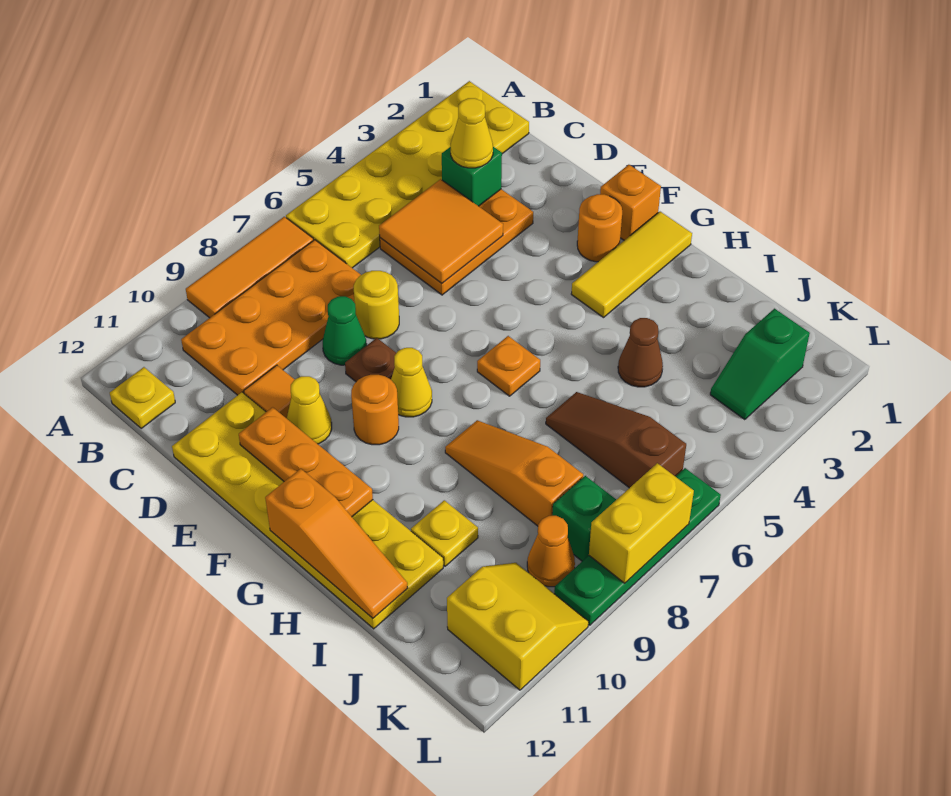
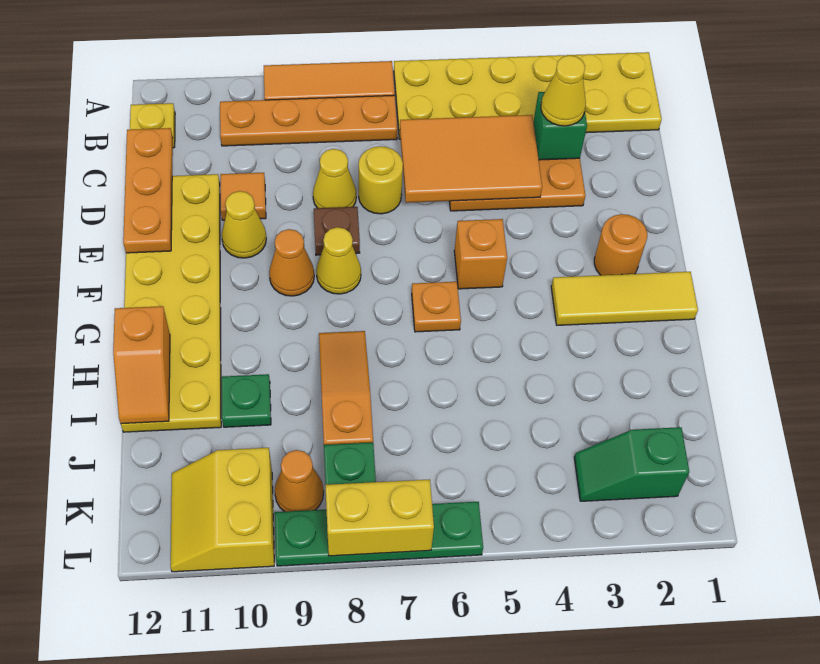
orange 2x4 plate [181,240,361,395] -> orange 1x4 plate [220,95,397,146]
orange 2x2 tile [379,179,503,283] -> orange 2x3 tile [400,115,542,203]
green 1x1 cone [323,296,367,365] -> yellow 1x1 cone [313,149,356,208]
orange 1x3 plate [239,407,373,517] -> orange 1x3 plate moved to [123,128,173,253]
orange 1x1 brick [600,165,661,240] -> orange 1x1 brick moved to [454,219,507,289]
orange 1x1 round brick [351,375,399,445] -> orange 1x1 cone [269,229,314,296]
orange 1x3 slope [265,469,408,618] -> orange 1x2 slope [113,306,170,424]
brown 1x1 cone [618,318,663,387] -> none
brown 1x3 slope [546,392,686,488] -> none
yellow 1x1 plate [411,500,478,566] -> green 1x1 plate [222,374,271,427]
yellow 2x2 slope [447,563,589,690] -> yellow 2x2 slope turned to [171,448,274,572]

